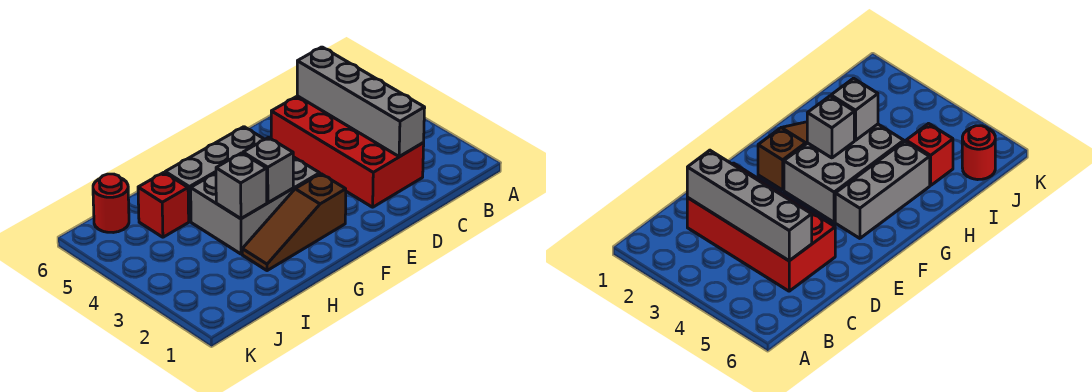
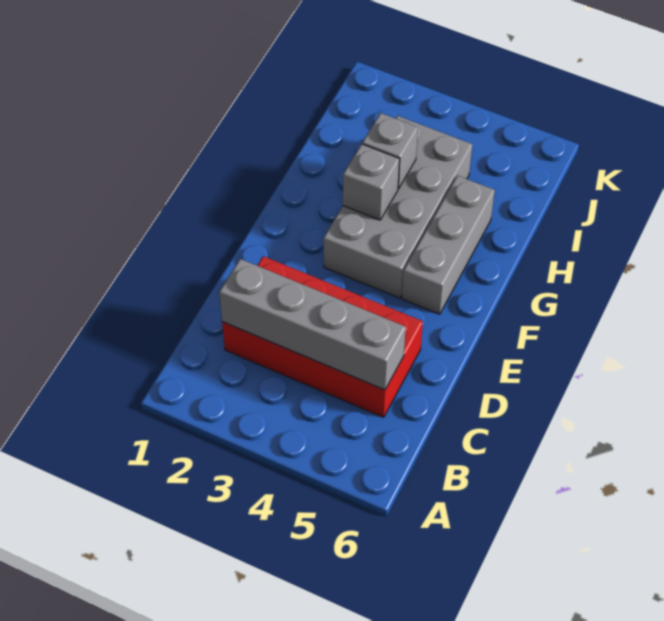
brown 1x3 slope [242,174,346,271] -> none
grey 2x3 brick [191,157,320,254] -> grey 2x4 brick [323,116,472,298]
red 1x1 brick [138,173,189,237] -> none
red 1x1 round brick [93,174,129,233] -> none

